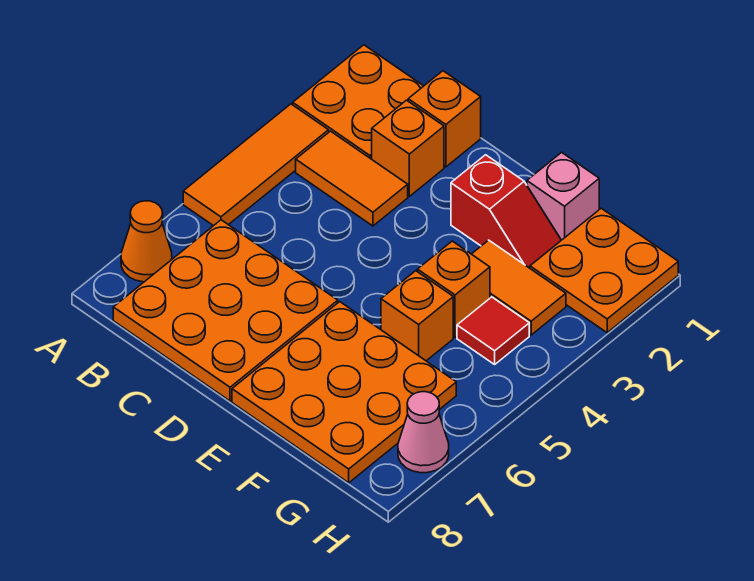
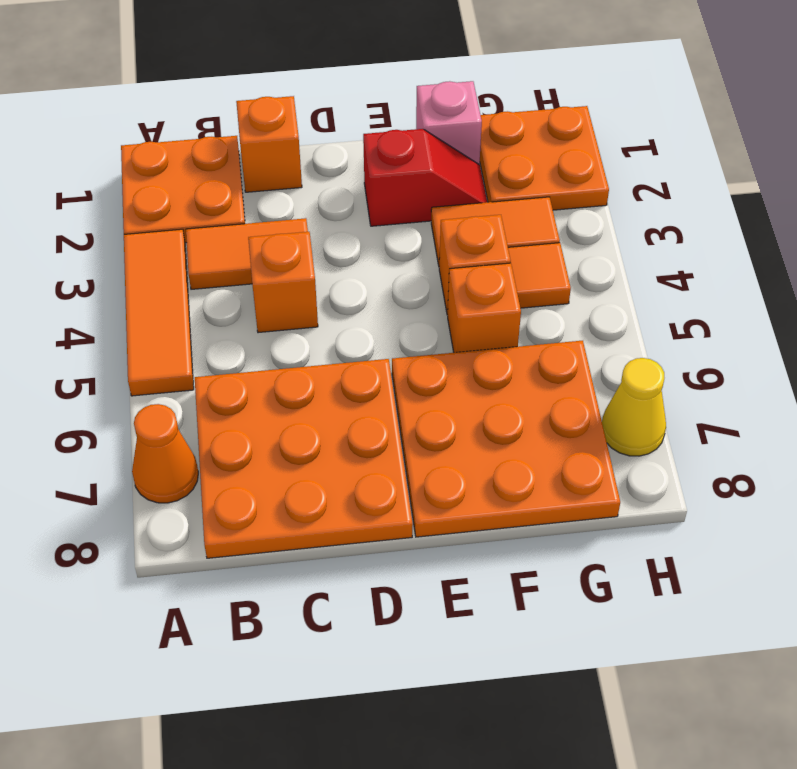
orange 1x1 brick [372,100,444,196] -> orange 1x1 brick moved to [248,232,318,333]
red 1x1 tile [457,297,529,364] -> orange 1x1 tile [508,243,571,308]
pink 1x1 cone [398,392,449,473] -> yellow 1x1 cone [602,358,666,456]

